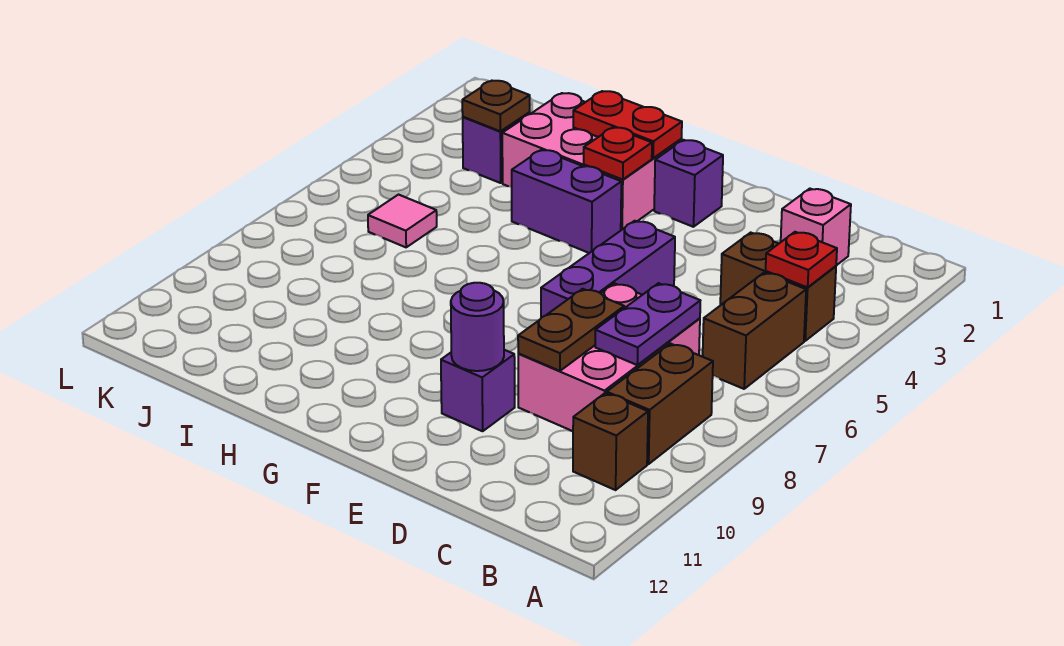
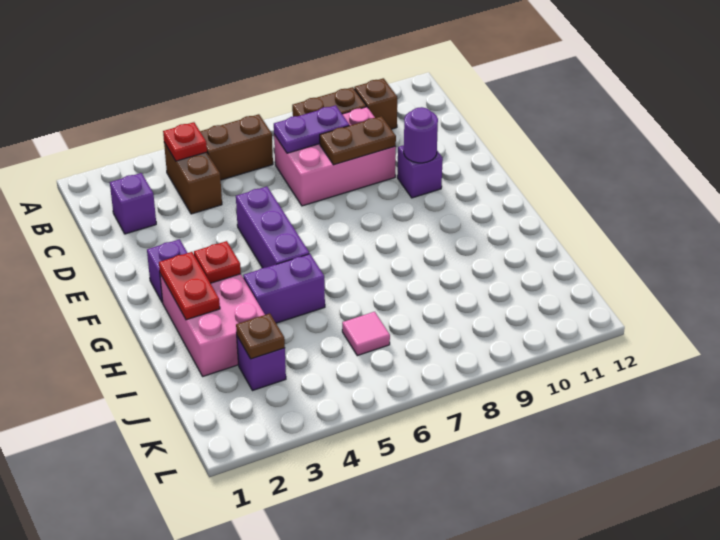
pink 1x1 brick [781,189,851,265] -> purple 1x1 brick [110,173,156,234]
purple 1x3 brick [541,221,675,318] -> purple 1x3 brick turned to [236,186,309,268]
purple 1x2 brick [512,150,621,253] -> purple 1x2 brick turned to [243,254,325,323]

